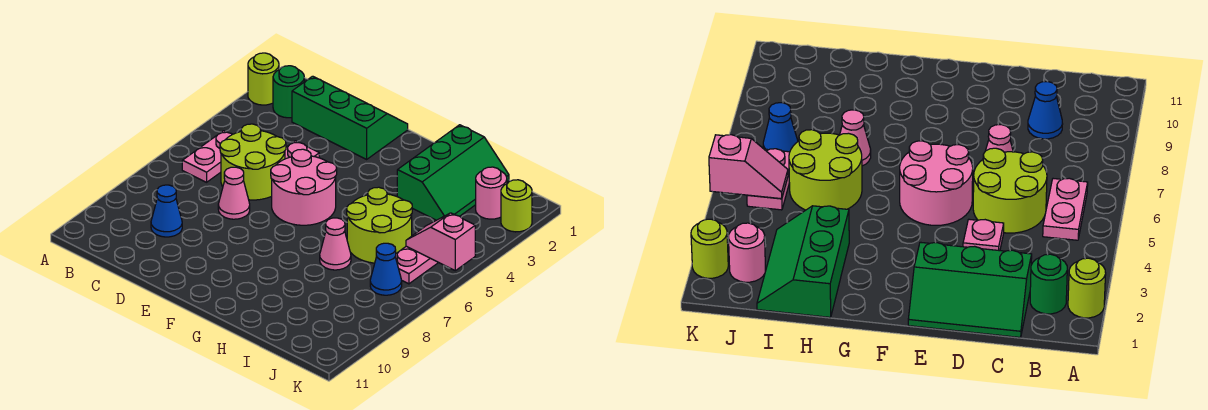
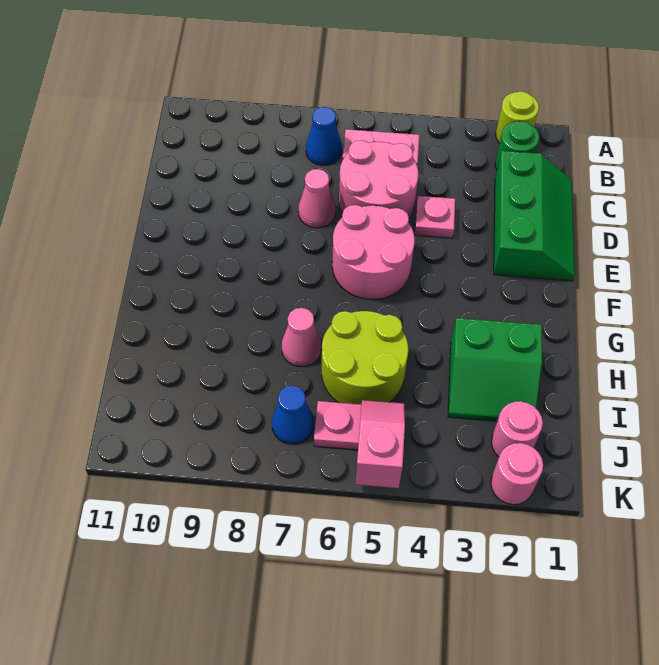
lime 2x2 round brick [220,124,286,200] -> pink 2x2 round brick [339,140,418,218]
blue 1x1 cone [151,185,182,237] -> blue 1x1 cone moved to [306,107,342,166]
green 2x3 slope [397,125,509,220] -> green 2x2 slope [448,318,542,421]
lime 1x1 round brick [501,180,532,232] -> pink 1x1 round brick [491,443,543,505]

